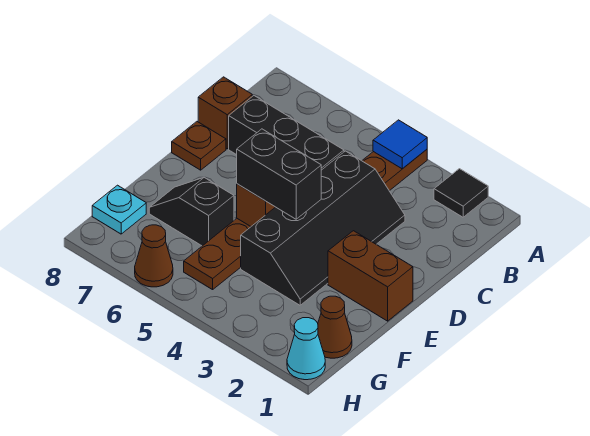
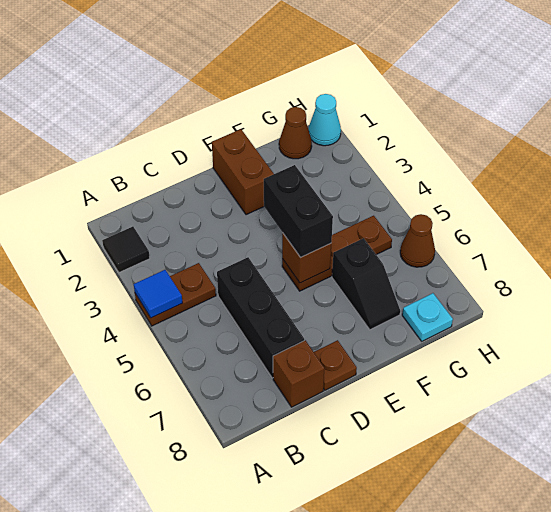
black 2x4 slope [241,151,405,305] -> none

